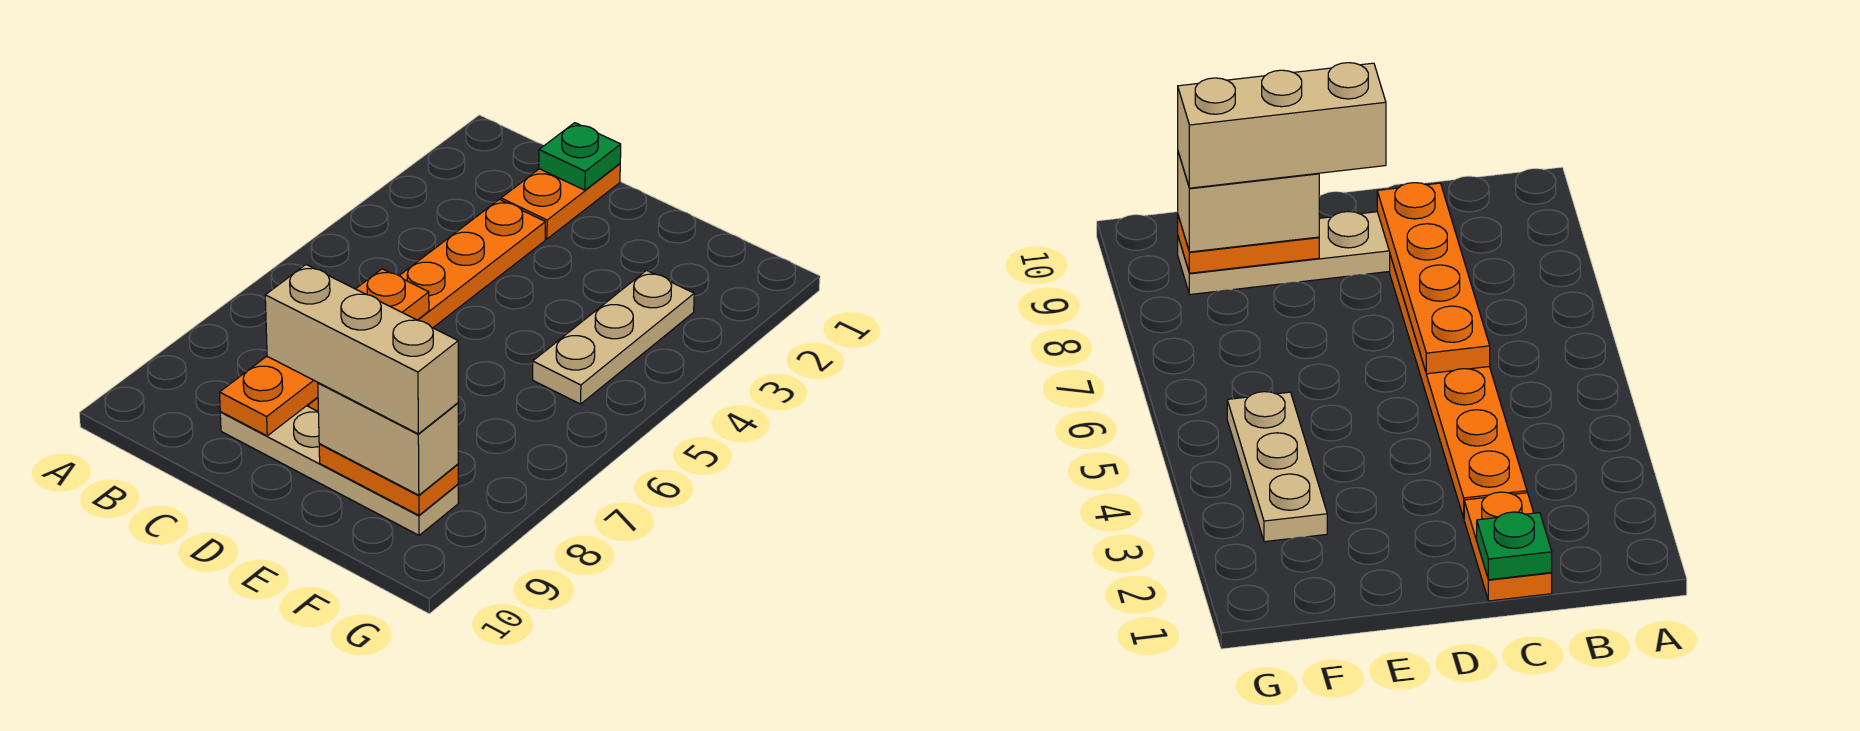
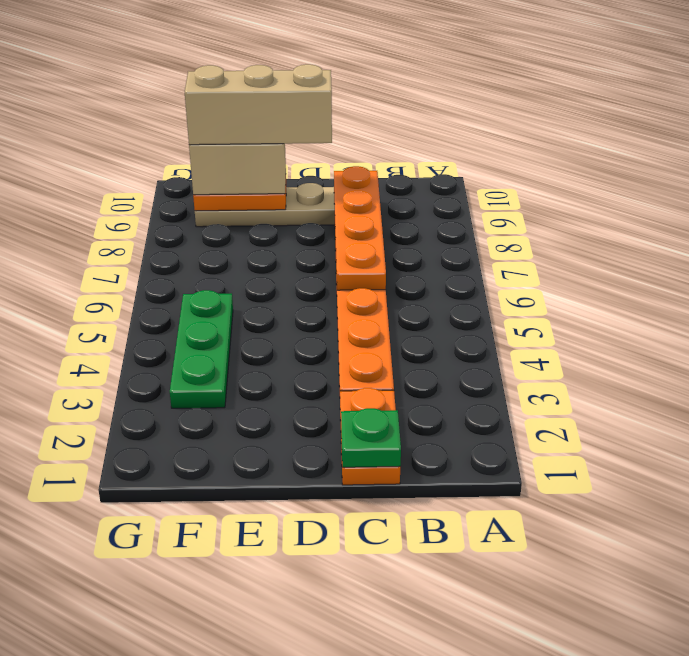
tan 1x3 plate [533,270,694,404] -> green 1x3 plate [170,290,233,408]

